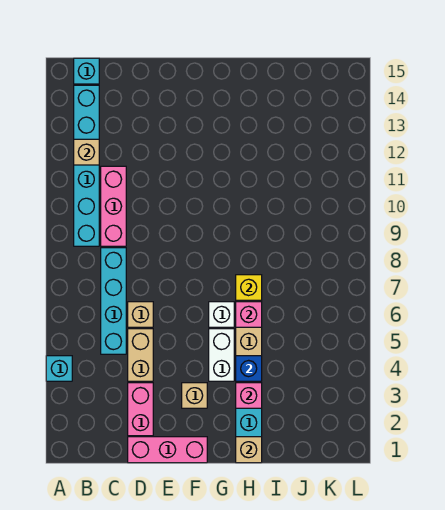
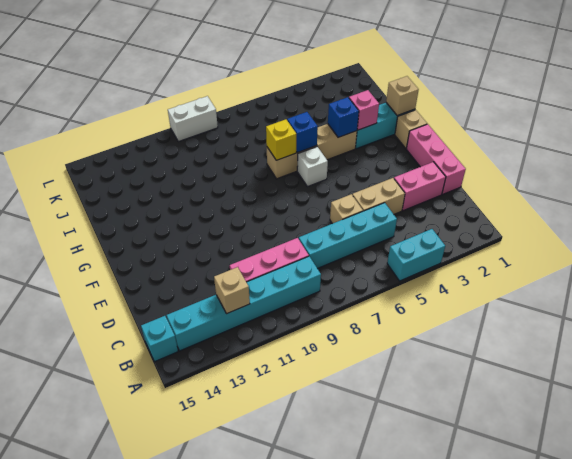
cyan 1x1 brick [46,356,72,381] -> cyan 1x2 brick [387,229,445,281]
tan 1x1 brick [182,383,207,408] -> tan 1x1 brick moved to [395,110,427,149]
white 1x2 brick [209,329,234,381] -> white 1x2 brick moved to [168,96,218,142]
pink 1x1 brick [236,302,262,327] -> blue 1x1 brick [287,112,318,153]

